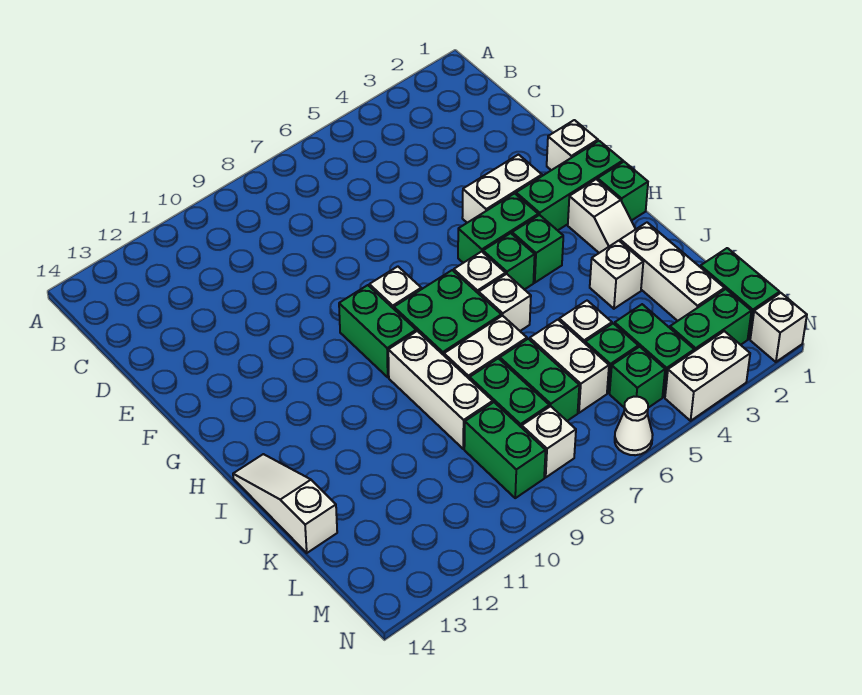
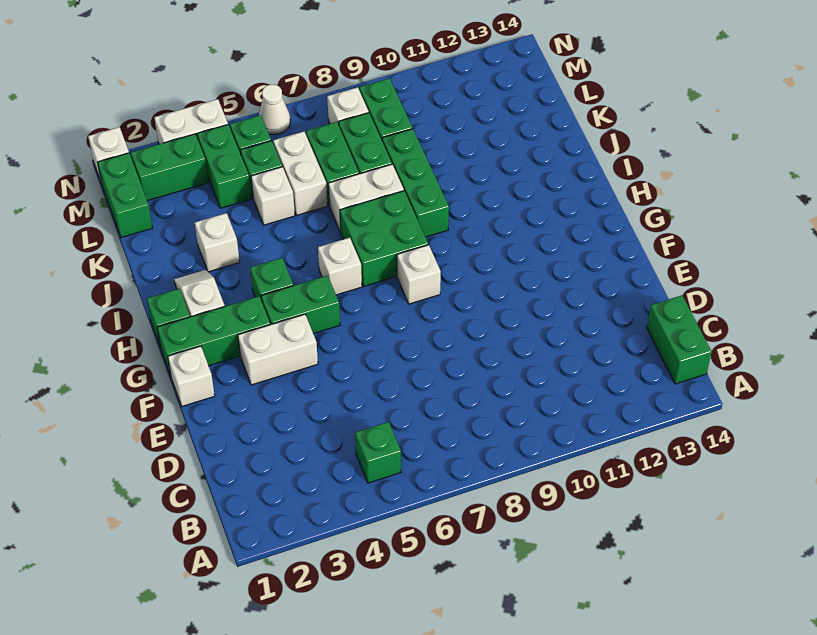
green 1x2 brick [339,285,416,377] -> green 1x2 brick moved to [647,295,711,384]
green 1x1 brick [483,233,535,290] -> green 1x1 brick moved to [355,422,401,483]
white 1x1 brick [479,274,531,331] -> none
white 1x3 brick [388,331,493,449] -> green 1x3 brick [382,129,449,237]
white 1x3 slope [233,454,337,553] -> none
white 1x3 brick [620,223,724,321] -> none

